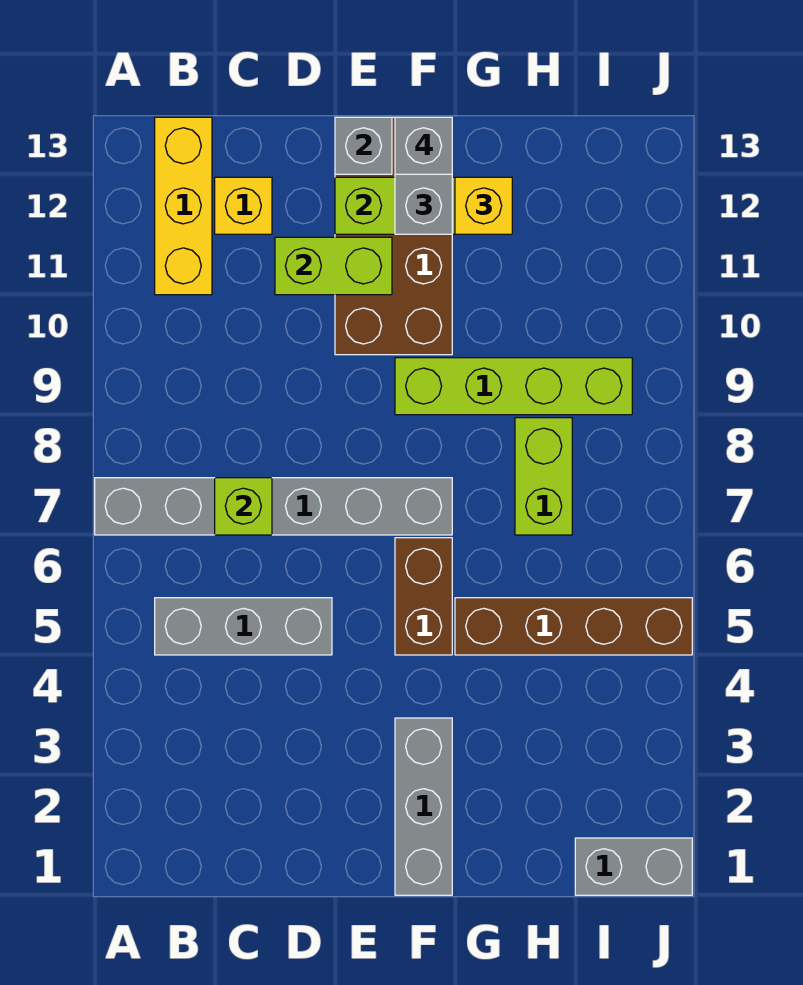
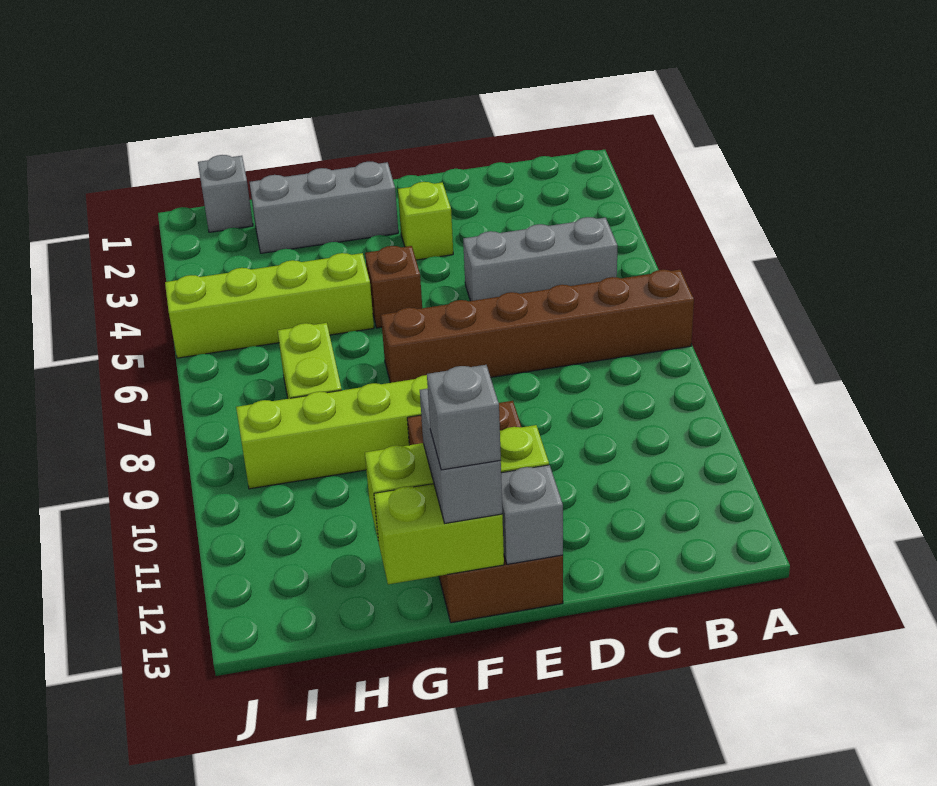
grey 1x6 brick [95,478,452,535] -> brown 1x6 brick [381,270,694,383]
yellow 1x3 brick [155,117,212,295] -> none
lime 1x1 brick [215,478,272,535] -> lime 1x1 brick moved to [398,182,453,260]
yellow 1x1 brick [215,177,272,234] -> none
lime 1x2 brick [275,237,392,295] -> lime 1x2 brick moved to [374,484,504,584]
grey 1x3 brick [395,718,452,895] -> grey 1x3 brick turned to [250,162,398,253]
brown 1x2 brick [395,538,452,655] -> brown 1x1 brick [365,246,422,328]
brown 1x4 brick [455,598,692,655] -> lime 1x4 brick [165,253,374,358]
yellow 1x1 brick [455,177,512,234] -> none
grey 1x2 brick [575,838,692,895] -> grey 1x1 brick [198,155,253,232]

